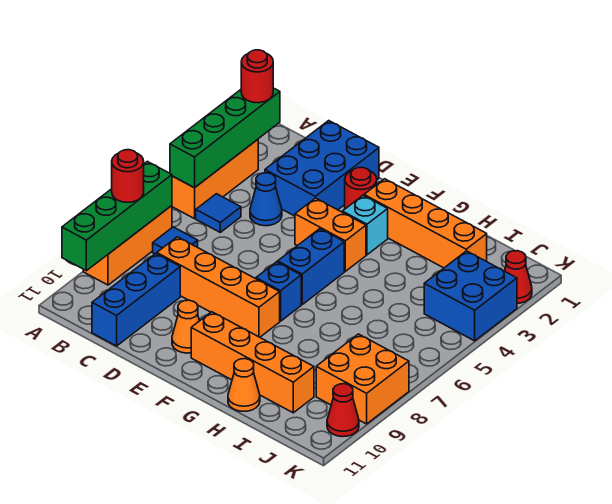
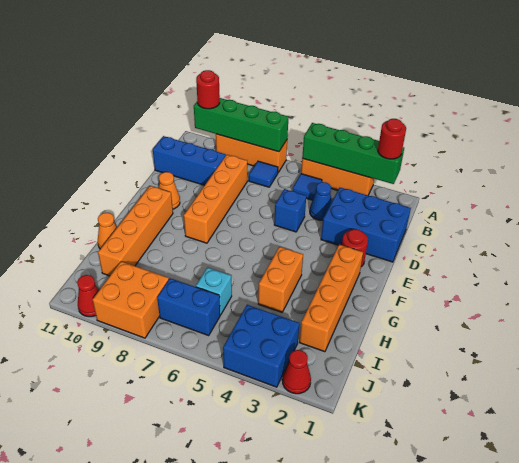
red 1x1 round brick [112,150,144,202] -> red 1x1 round brick moved to [196,70,220,109]
orange 1x2 brick [295,198,366,271] -> orange 1x2 brick moved to [258,247,303,312]
cyan 1x1 brick [342,196,388,255] -> cyan 1x1 brick moved to [196,267,232,315]
blue 1x2 brick [278,229,344,304] -> blue 1x2 brick moved to [157,278,220,335]
blue 1x1 brick [256,262,301,321] -> blue 1x1 brick moved to [274,189,306,232]

